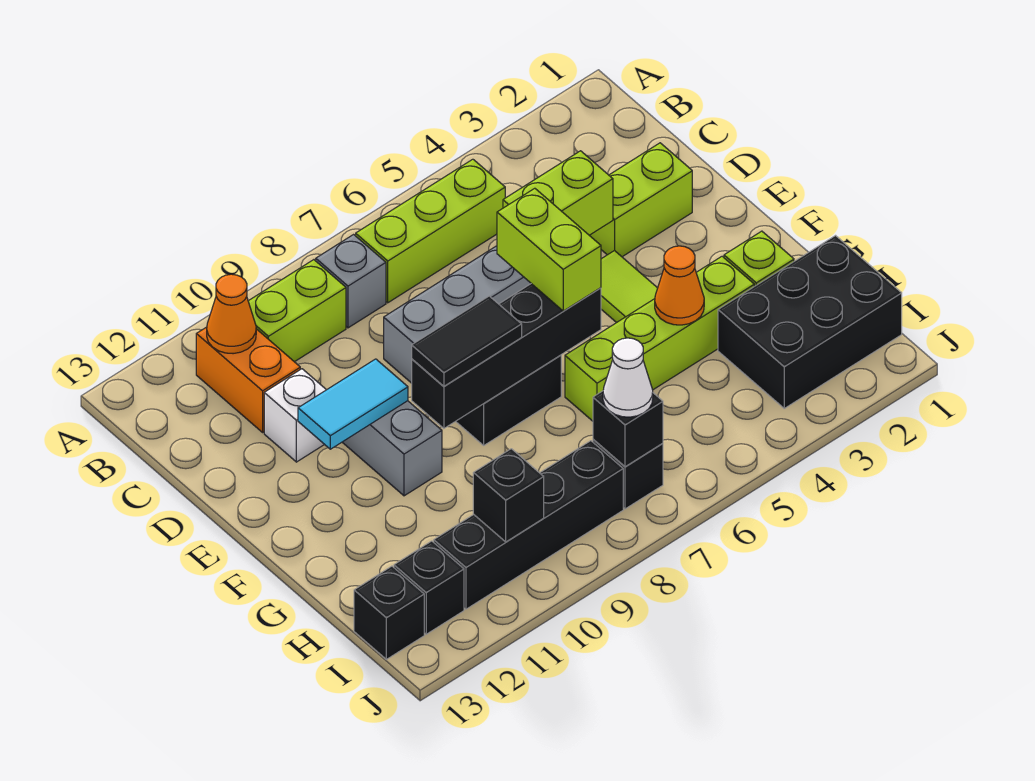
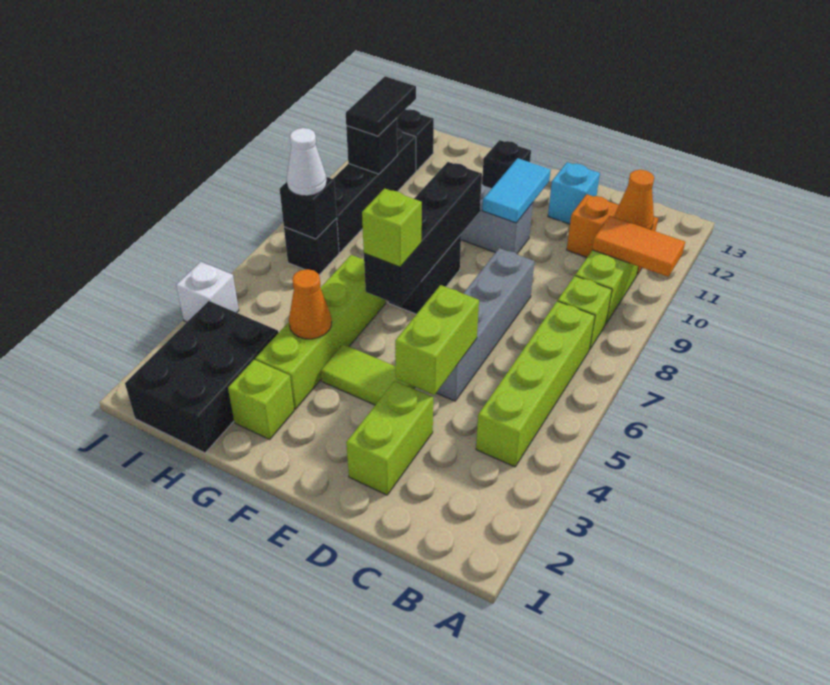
none -> orange 1x2 tile [592,216,685,277]
lime 1x3 brick [356,159,505,303] -> lime 1x4 brick [476,301,595,467]
grey 1x1 brick [316,235,386,328] -> lime 1x1 brick [558,276,612,350]
white 1x1 brick [264,369,326,462] -> white 1x1 brick moved to [176,262,239,322]
none -> cyan 1x1 brick [548,162,600,224]
lime 1x2 brick [497,188,601,311] -> lime 1x1 brick [362,188,422,267]
black 1x2 tile [412,296,522,386] -> black 1x2 tile moved to [346,76,416,136]
black 1x1 brick [354,566,424,659] -> black 1x1 brick moved to [482,140,531,188]

